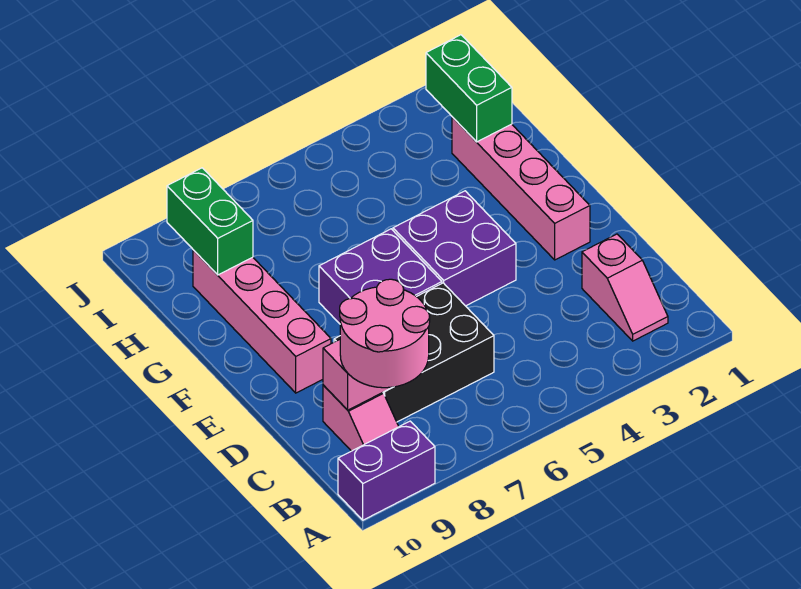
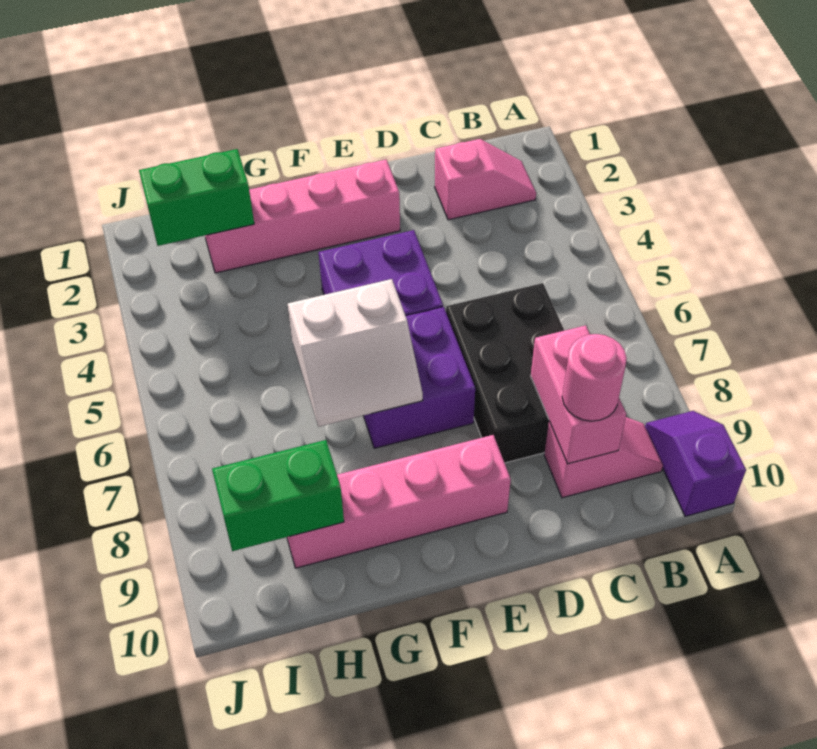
purple 1x2 brick [338,421,435,520] -> purple 1x2 slope [645,411,746,516]
pink 2x2 round brick [340,279,430,388] -> pink 1x1 round brick [562,334,627,421]
none -> white 2x2 slope [288,279,423,427]

